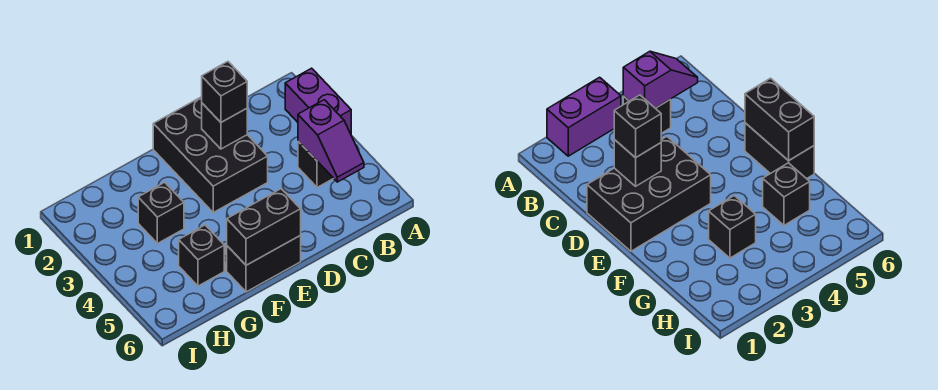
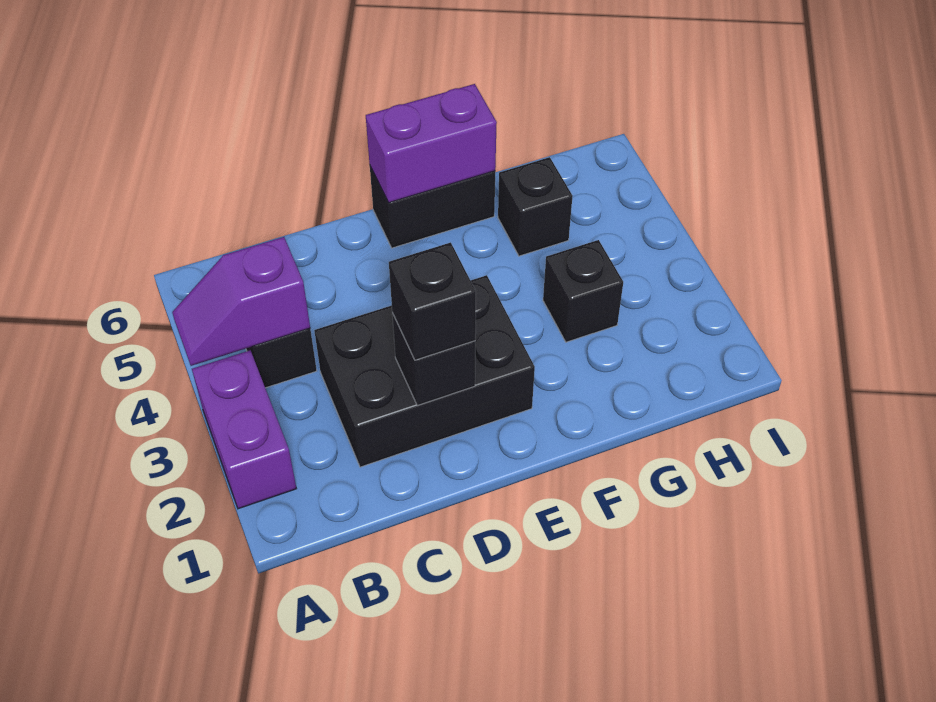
purple 1x2 slope [298,100,364,182] -> purple 1x2 slope turned to [172,237,310,366]
black 2x3 brick [153,97,268,212] -> black 2x3 brick turned to [314,275,535,467]
black 1x2 brick [227,189,301,265] -> purple 1x2 brick [366,84,497,203]

